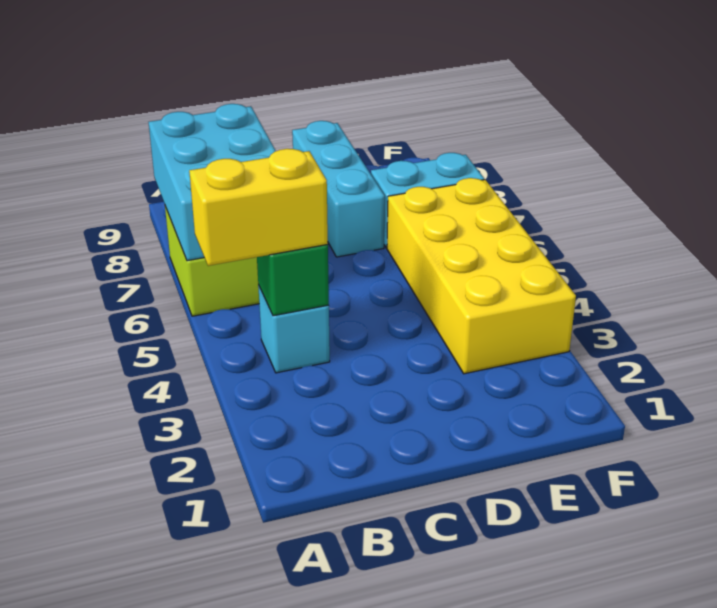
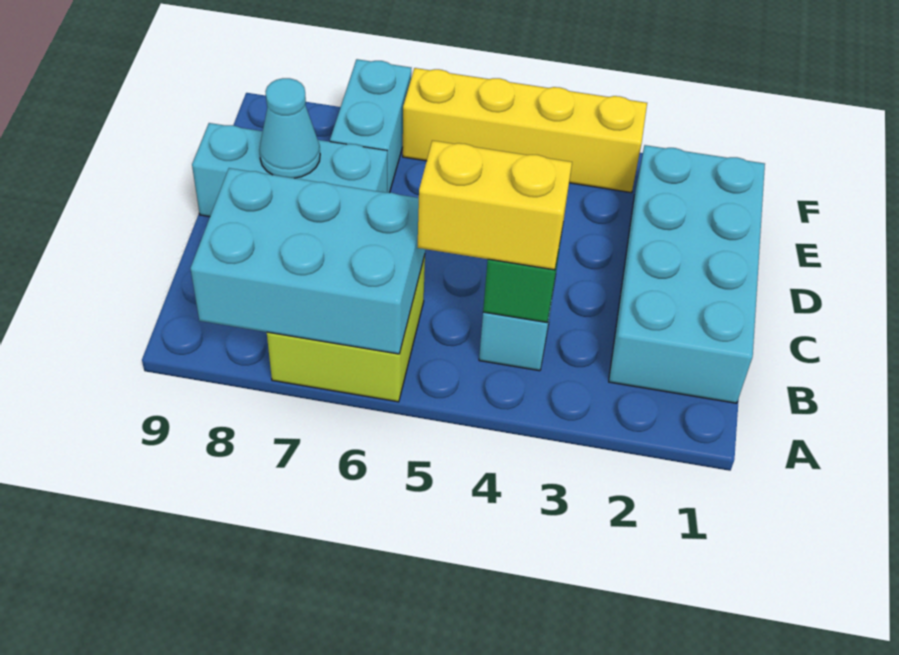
yellow 1x2 brick [189,149,328,266] -> yellow 1x2 brick turned to [418,140,572,270]
none -> cyan 2x4 brick [609,145,765,403]
none -> cyan 1x1 cone [259,78,320,178]
yellow 2x4 brick [387,178,576,374] -> yellow 1x4 brick [403,68,647,193]

